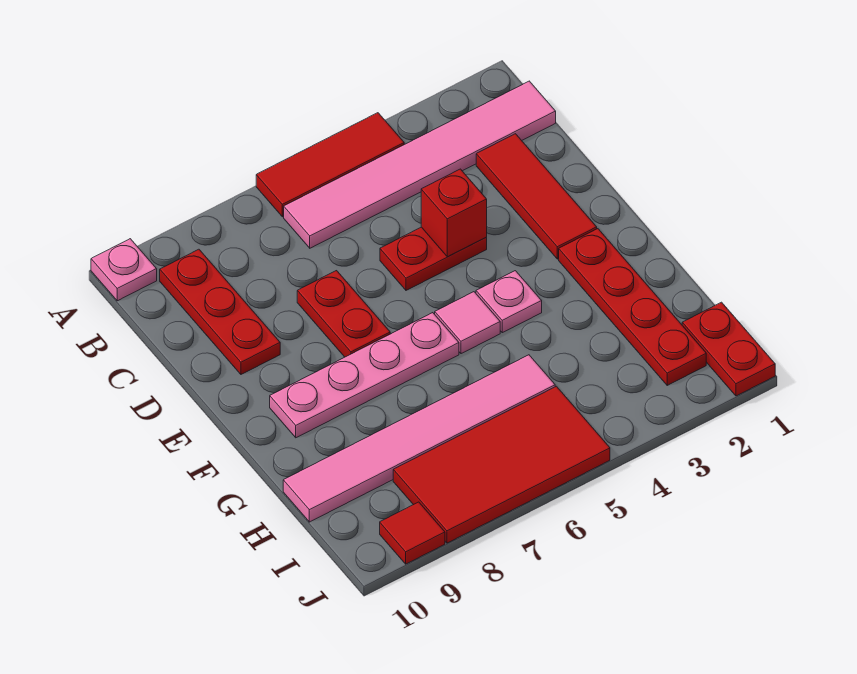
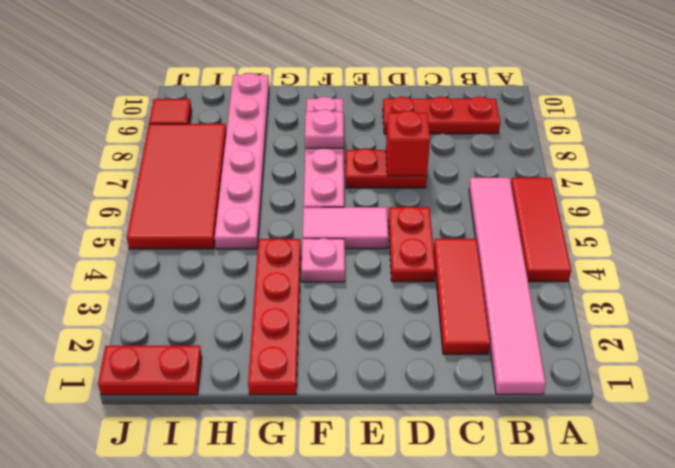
pink 1x1 plate [91,239,157,301] -> pink 1x1 plate moved to [305,110,344,148]
red 1x3 tile [476,134,597,259] -> red 1x3 tile turned to [434,239,490,354]
red 1x1 brick [421,169,487,257] -> red 1x1 brick moved to [386,110,430,176]
red 1x4 plate [559,229,706,385] -> red 1x4 plate turned to [248,238,301,395]
pink 1x1 tile [435,292,500,354] -> pink 1x2 tile [303,207,388,249]
pink 1x6 tile [283,355,555,522] -> pink 1x6 plate [215,73,269,249]

